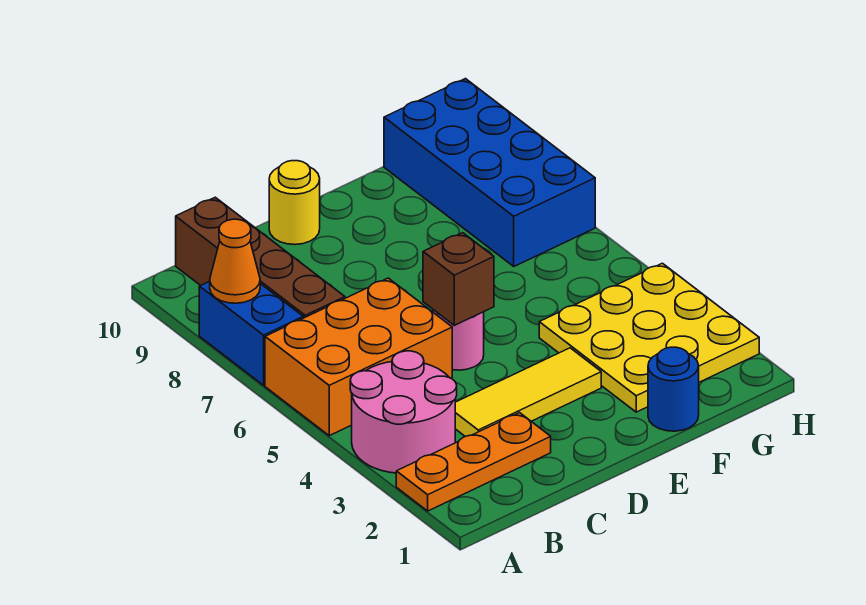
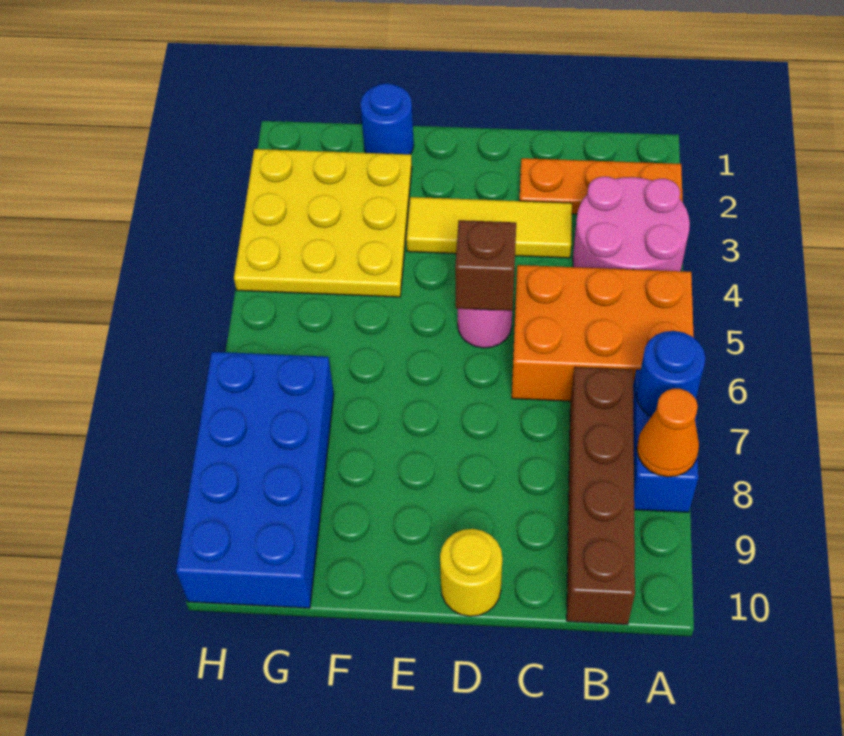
none -> blue 1x1 round brick [636,331,705,417]

